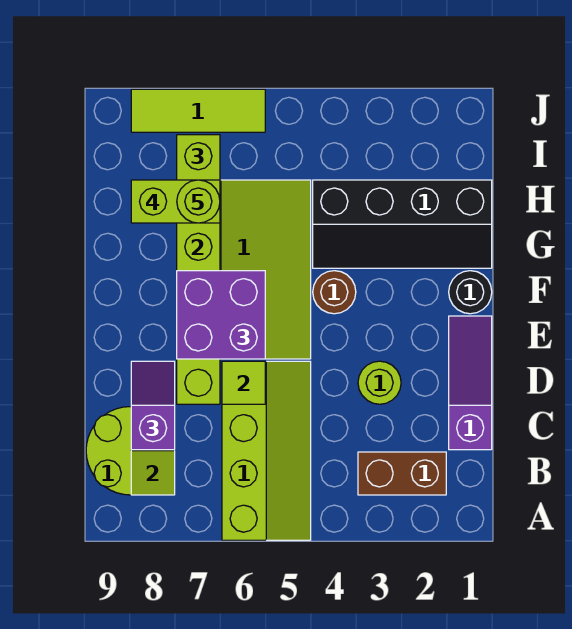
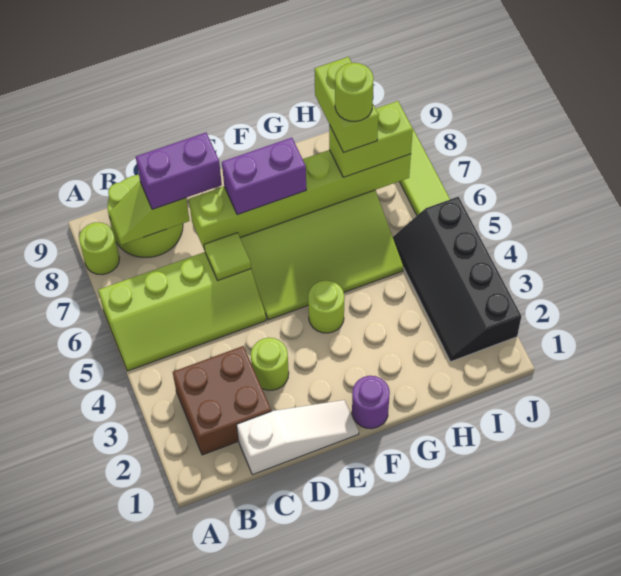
none -> lime 1x1 round brick [79,222,119,275]
brown 1x2 brick [358,452,446,495] -> brown 2x2 brick [173,346,271,455]
purple 1x3 slope [449,316,492,450] -> white 1x3 slope [237,400,359,475]
purple 1x2 slope [131,361,175,450] -> purple 1x2 brick [136,133,222,209]
purple 2x2 brick [177,271,265,359] -> purple 1x2 brick [222,138,306,215]
black 1x1 round brick [449,271,492,314] -> purple 1x1 round brick [352,376,390,429]
brown 1x1 round brick [313,271,356,314] -> lime 1x1 round brick [308,281,344,333]
black 2x4 slope [313,180,492,268] -> black 2x4 slope moved to [393,197,521,362]

